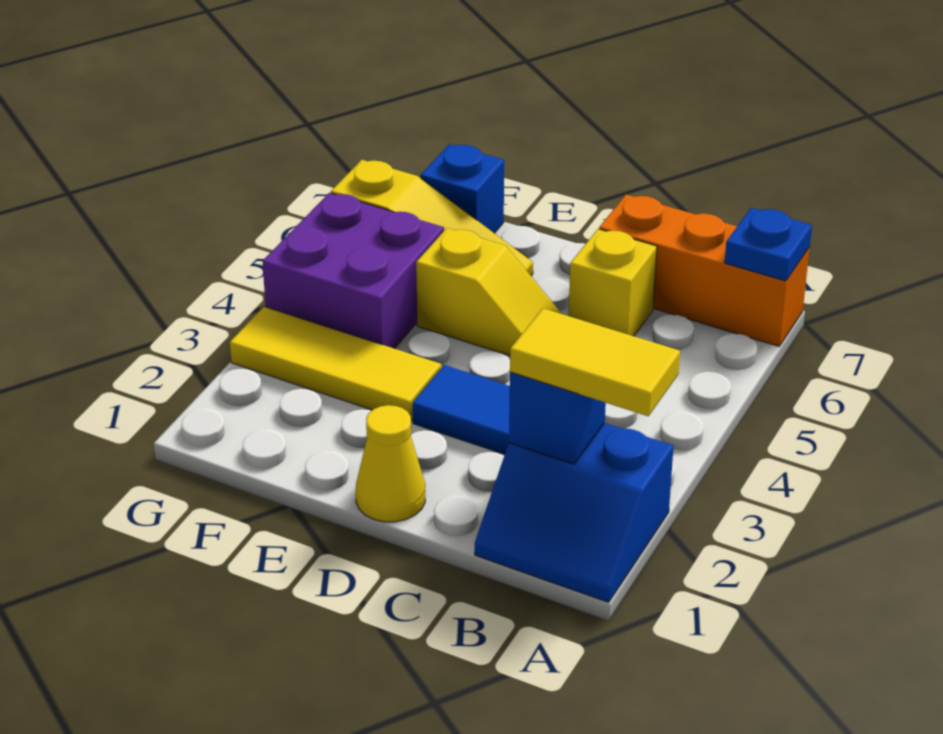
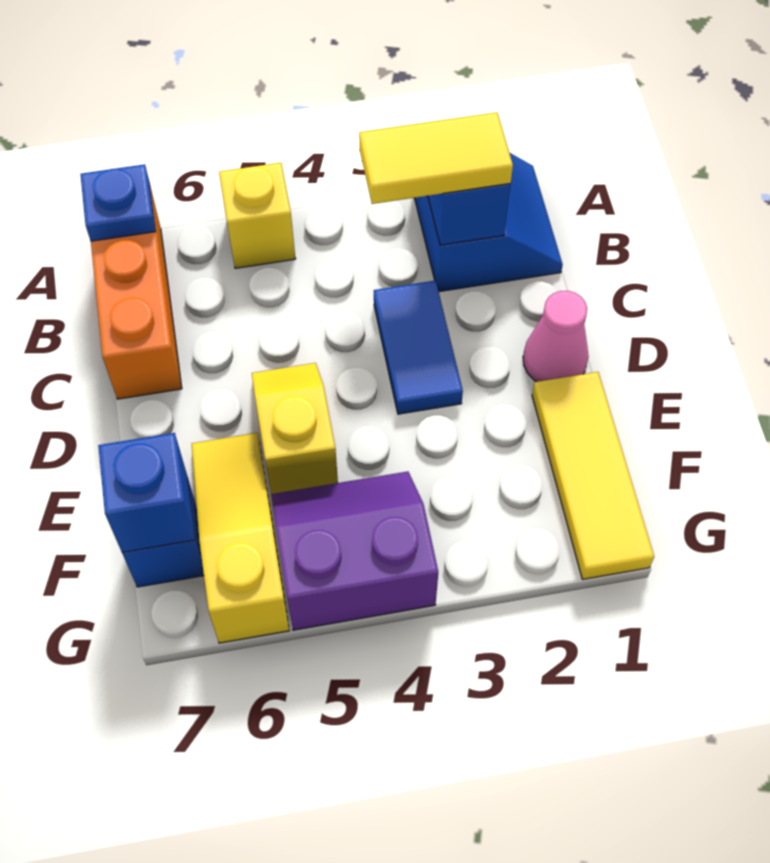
yellow 1x2 tile [510,308,680,416] -> yellow 1x2 tile turned to [359,112,513,204]
yellow 1x1 brick [569,229,657,336] -> yellow 1x1 brick moved to [219,163,296,268]
yellow 1x1 cone [356,405,425,522] -> pink 1x1 cone [523,291,589,382]
yellow 1x3 tile [230,307,441,421] -> yellow 1x3 tile moved to [532,372,654,580]
purple 2x2 brick [263,193,444,349] -> purple 2x2 slope [271,471,438,630]
none -> blue 1x1 brick [98,433,195,552]

